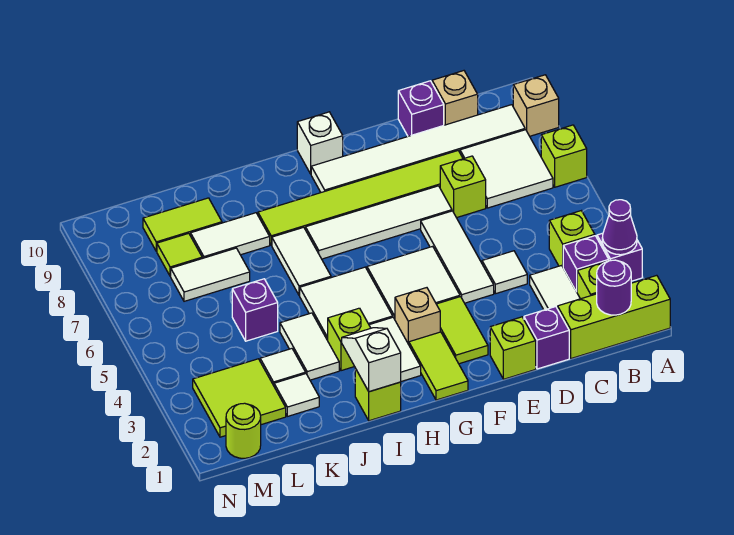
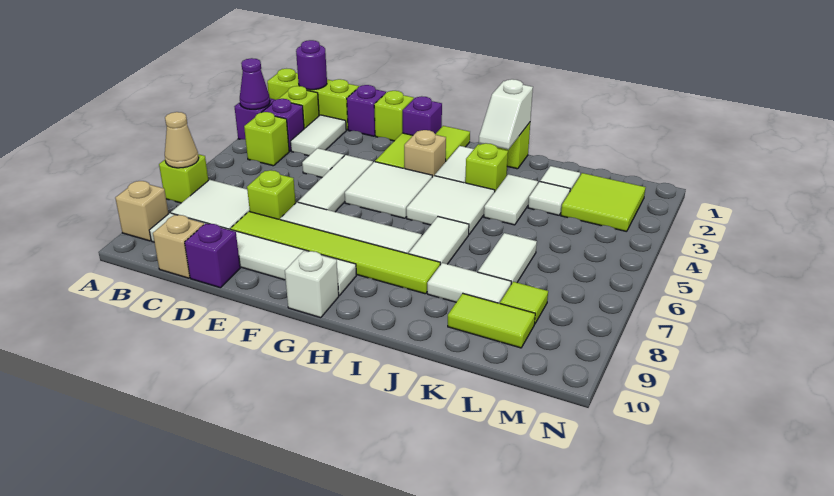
none -> tan 1x1 cone [165,112,199,168]
purple 1x1 brick [232,279,278,341] -> purple 1x1 brick moved to [403,96,442,135]
white 1x2 tile [171,248,250,301] -> white 1x2 tile turned to [478,233,537,284]
lime 1x1 round brick [226,403,261,458] -> none

